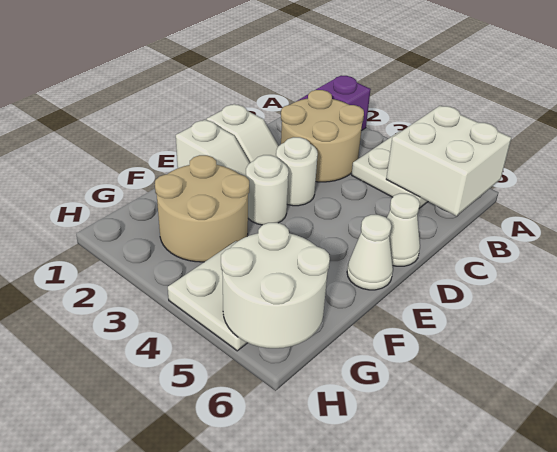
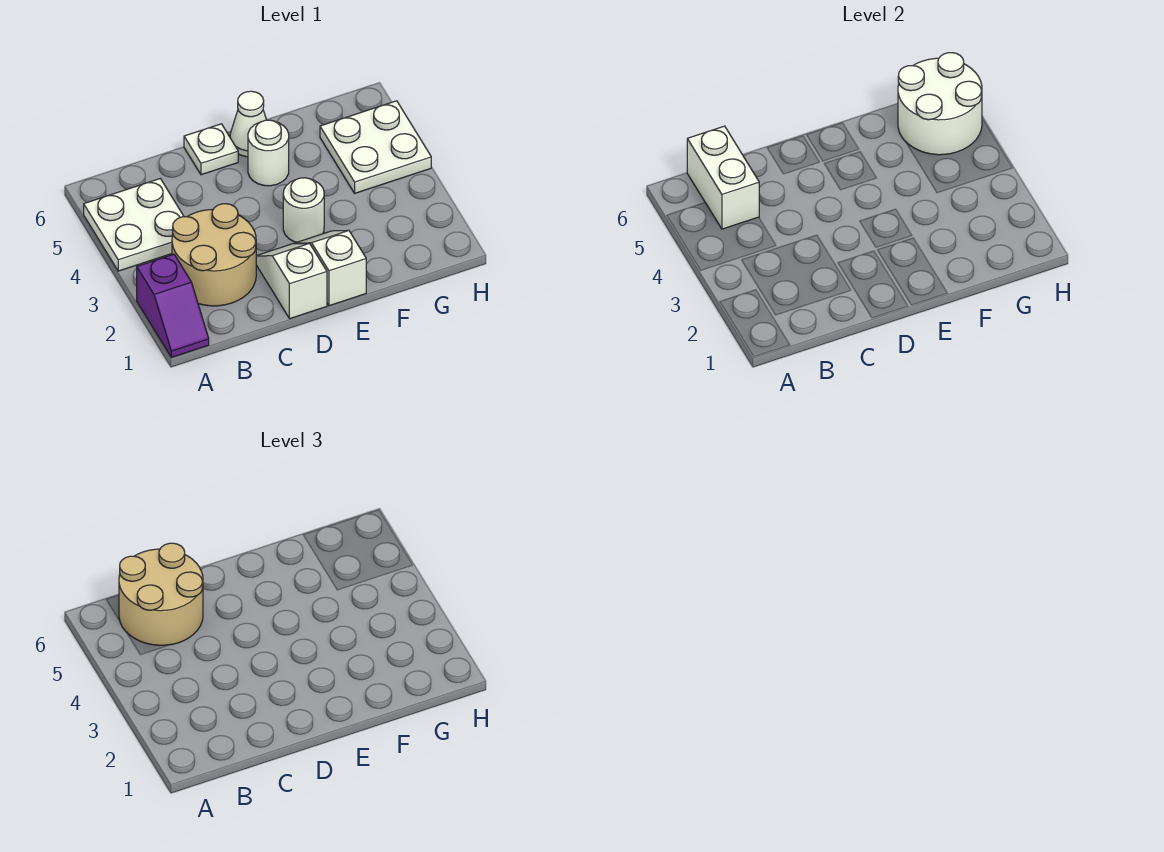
white 2x2 brick [386,106,511,216] -> white 1x2 brick [687,126,759,229]
white 1x1 round brick [276,137,318,206] -> white 1x1 round brick moved to [248,120,289,186]
white 1x1 cone [387,193,420,266] -> white 1x1 plate [184,124,238,175]
tan 2x2 round brick [155,155,249,262] -> tan 2x2 round brick moved to [119,543,203,645]

